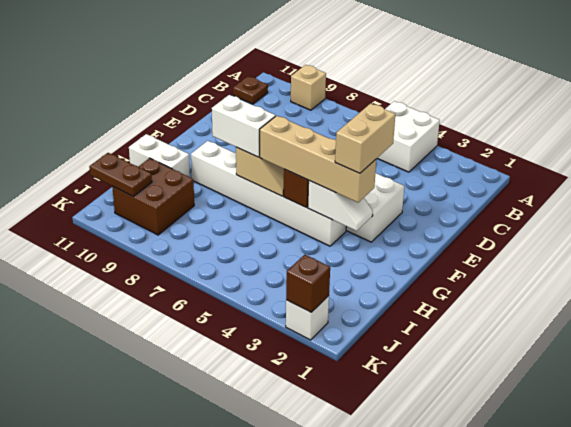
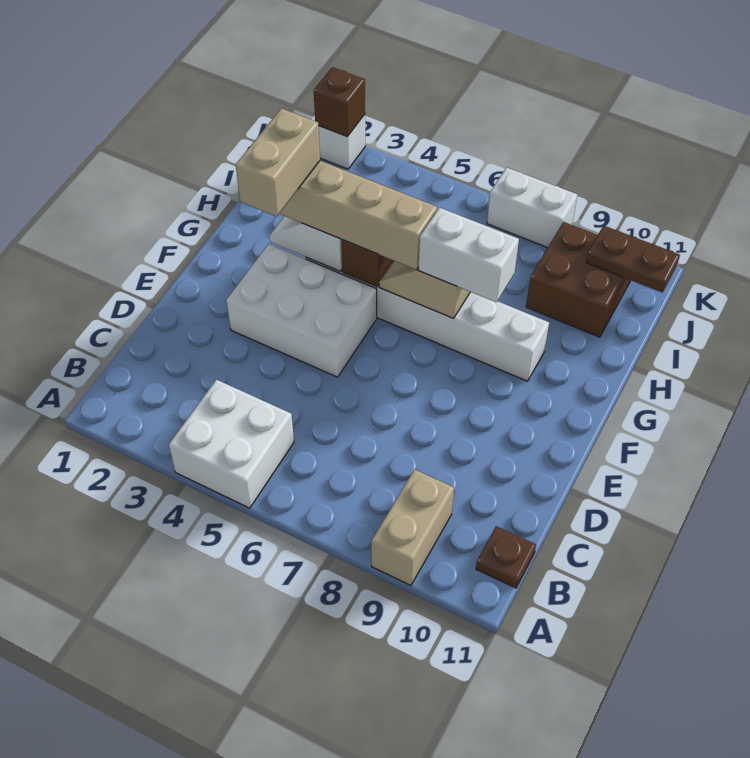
tan 1x1 brick [291,65,326,110] -> tan 1x2 brick [371,470,454,585]
white 1x2 brick [129,134,190,177] -> white 1x2 brick moved to [487,168,578,248]

